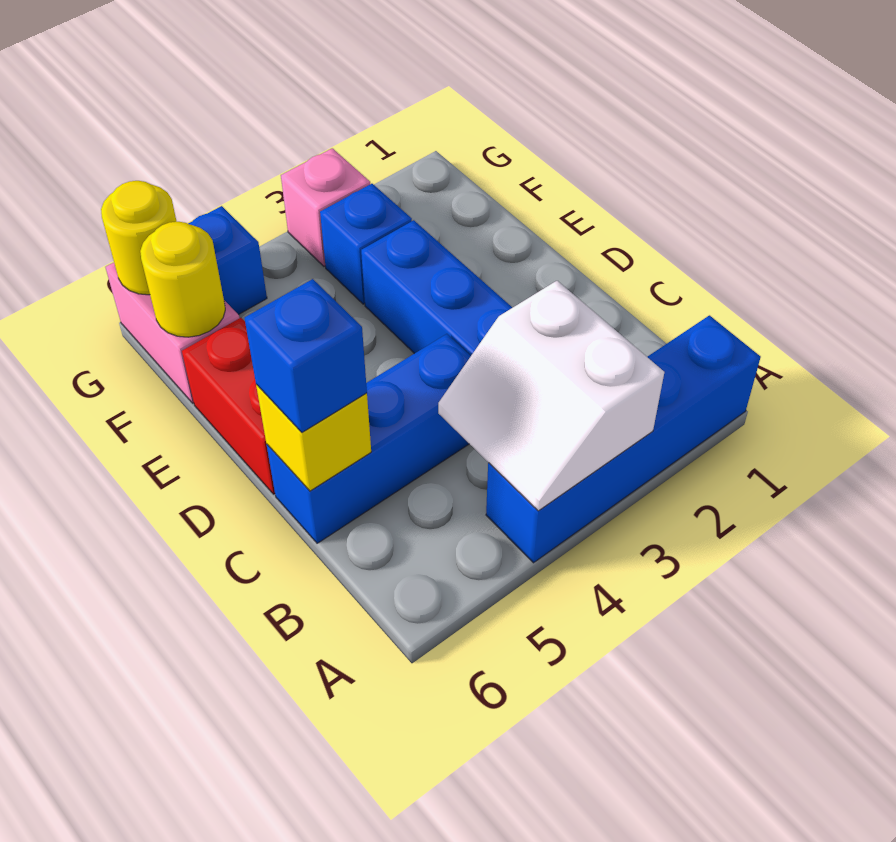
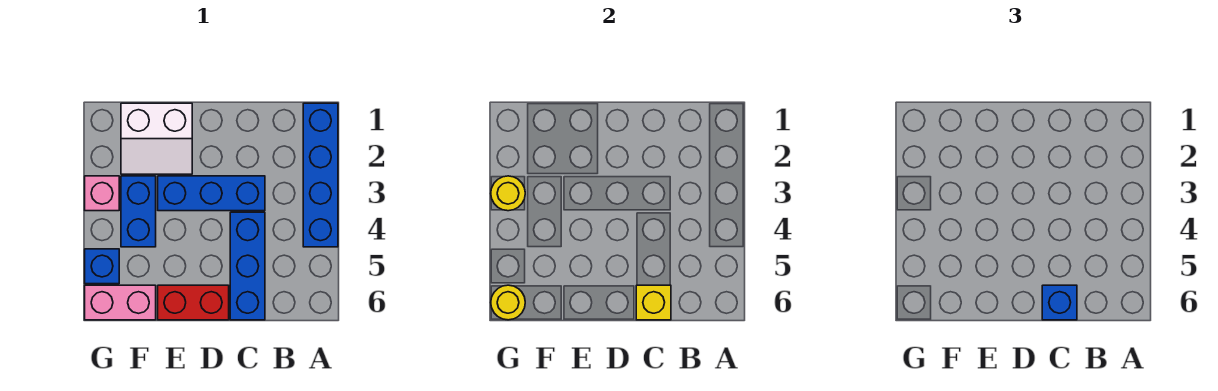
white 2x2 slope [438,281,664,511] -> white 2x2 slope moved to [121,103,192,174]
blue 1x1 brick [320,184,412,304] -> blue 1x2 brick [121,176,156,247]
yellow 1x1 round brick [140,222,225,337] -> yellow 1x1 round brick moved to [491,176,525,211]

